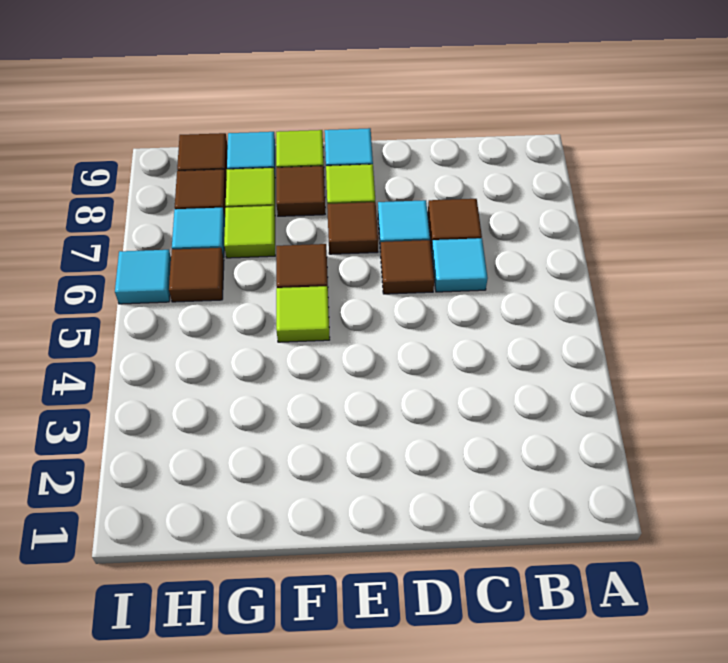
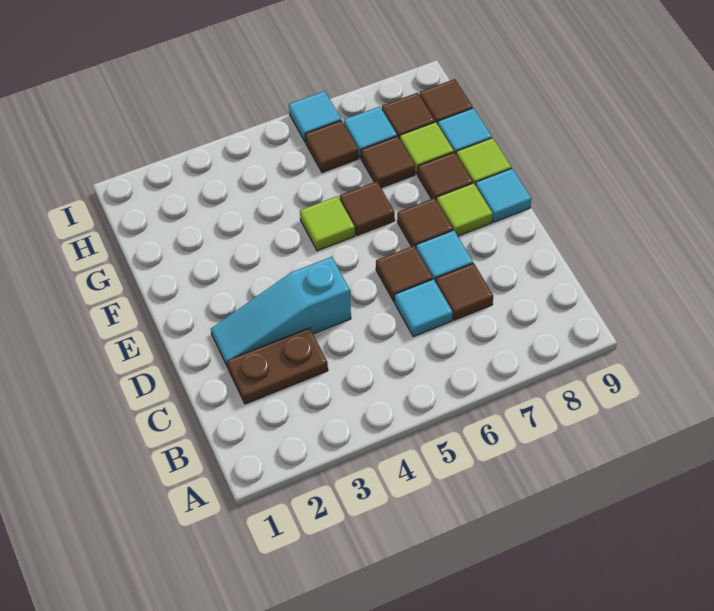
none -> brown 1x2 plate [227,328,328,404]
none -> cyan 1x3 slope [211,257,351,367]
lime 1x1 tile [224,206,275,258] -> brown 1x1 tile [361,136,415,188]

